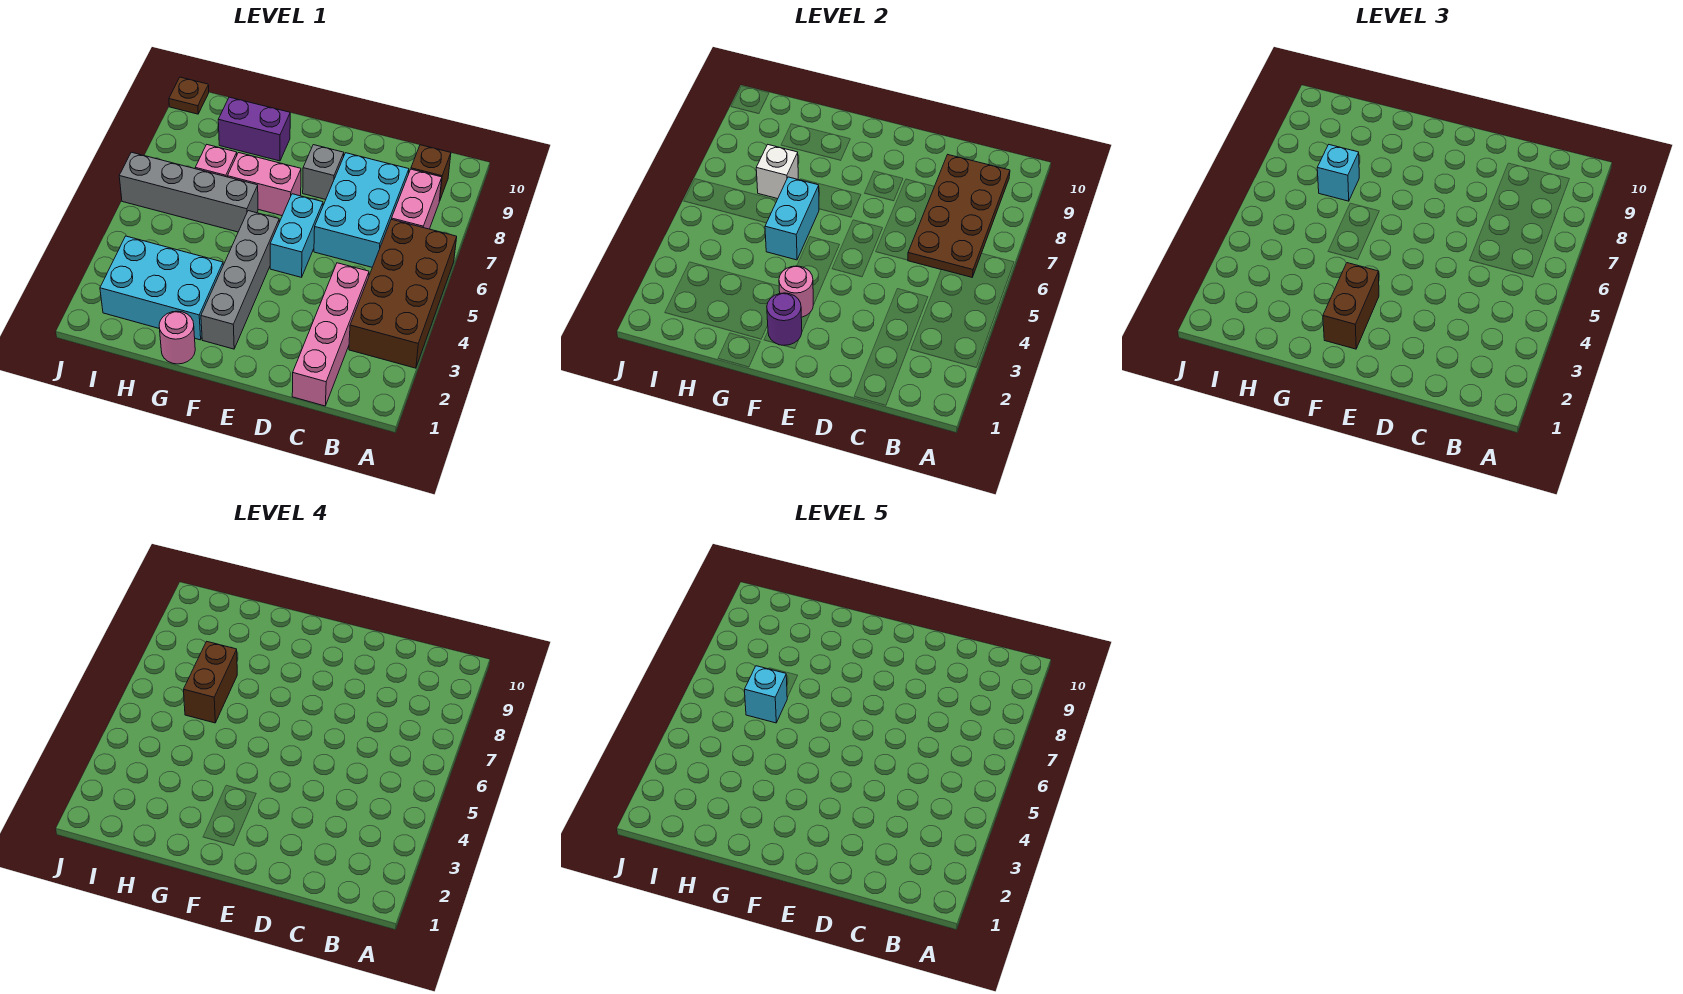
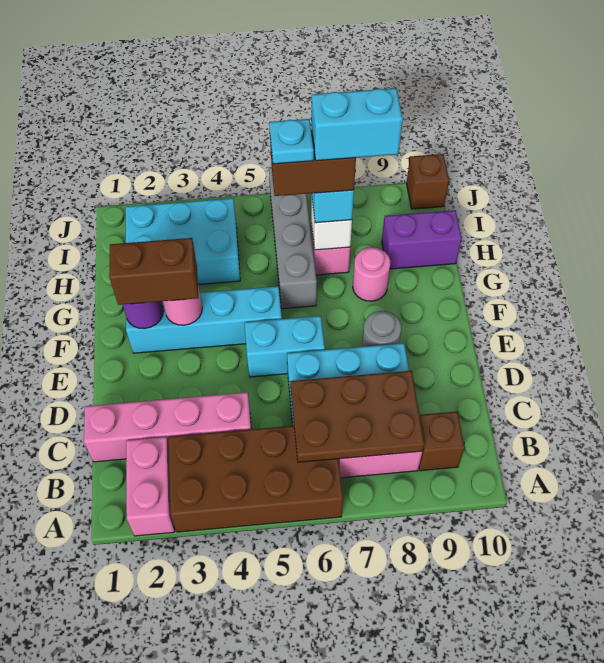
brown 2x4 plate [908,155,1010,277] -> brown 2x3 plate [290,371,424,462]
grey 1x1 brick [303,145,344,200] -> grey 1x1 round brick [362,311,401,347]
grey 1x4 brick [201,211,279,349] -> cyan 1x4 brick [126,286,282,353]
pink 1x2 brick [227,153,301,216] -> pink 1x2 brick moved to [126,437,175,536]
pink 1x1 round brick [159,311,195,364] -> pink 1x1 round brick moved to [353,247,390,301]
cyan 2x3 brick [100,236,223,340] -> cyan 2x3 brick turned to [126,198,240,285]
cyan 1x2 brick [765,177,819,260] -> cyan 1x2 brick moved to [312,88,403,161]
purple 1x2 brick [218,97,290,161] -> purple 1x2 brick turned to [382,210,462,269]
cyan 1x1 brick [744,666,787,723] -> cyan 1x1 plate [269,119,314,164]
brown 1x1 plate [169,77,209,114] -> brown 1x1 brick [407,154,449,209]

